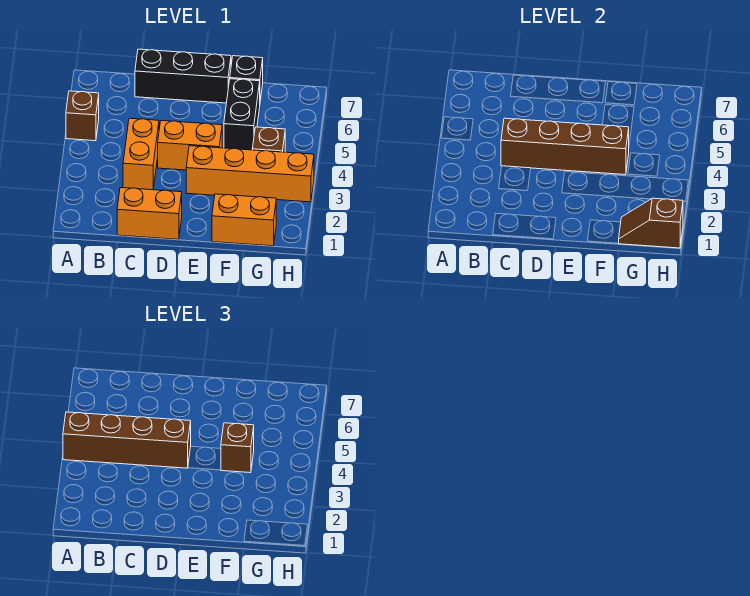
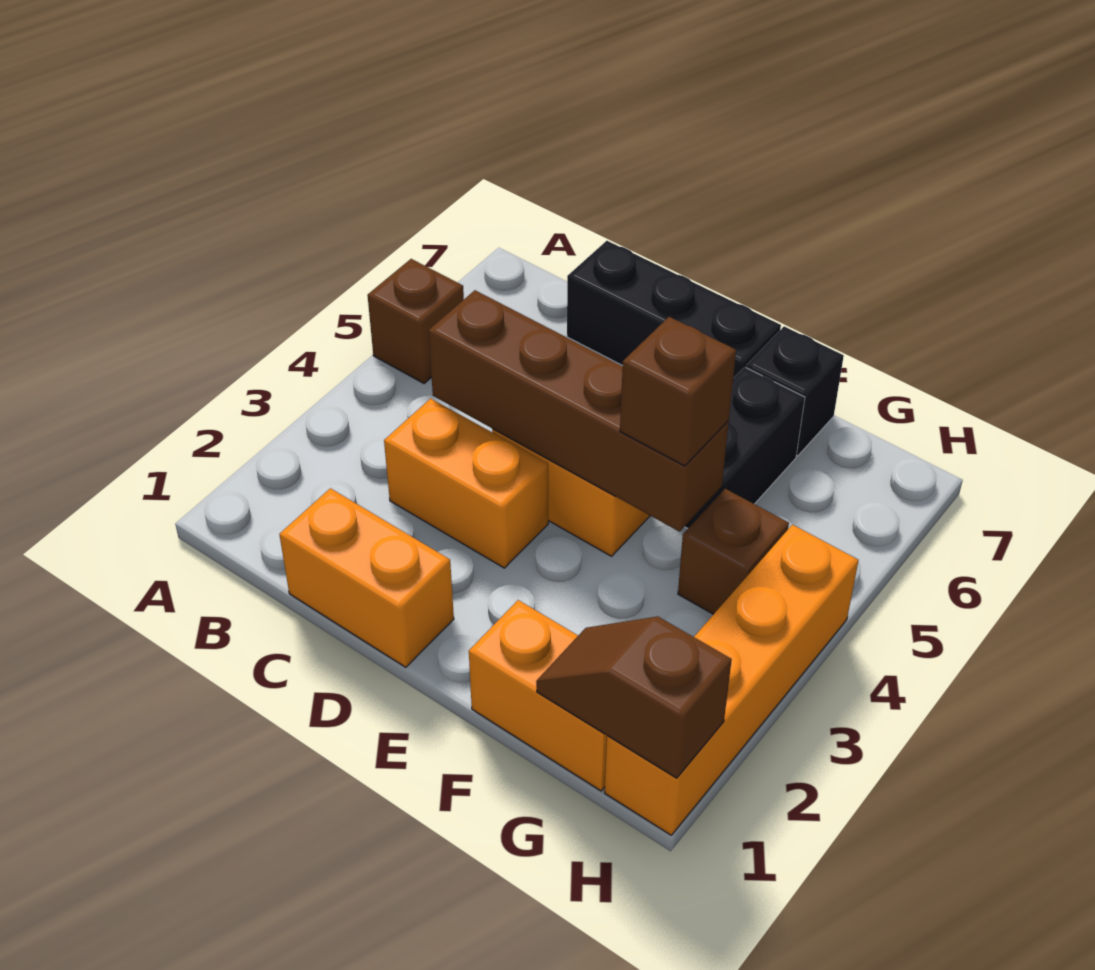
brown 1x4 brick [63,412,191,468] -> none
orange 1x2 brick [123,118,159,190] -> orange 1x2 brick turned to [384,399,548,568]
orange 1x4 brick [186,146,314,202] -> orange 1x4 brick turned to [605,525,859,835]

